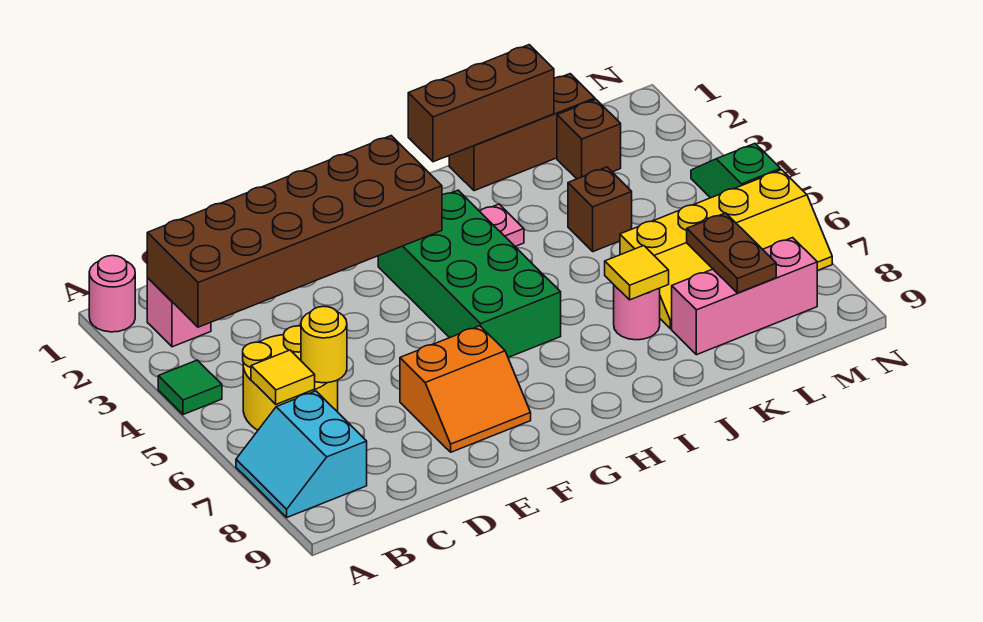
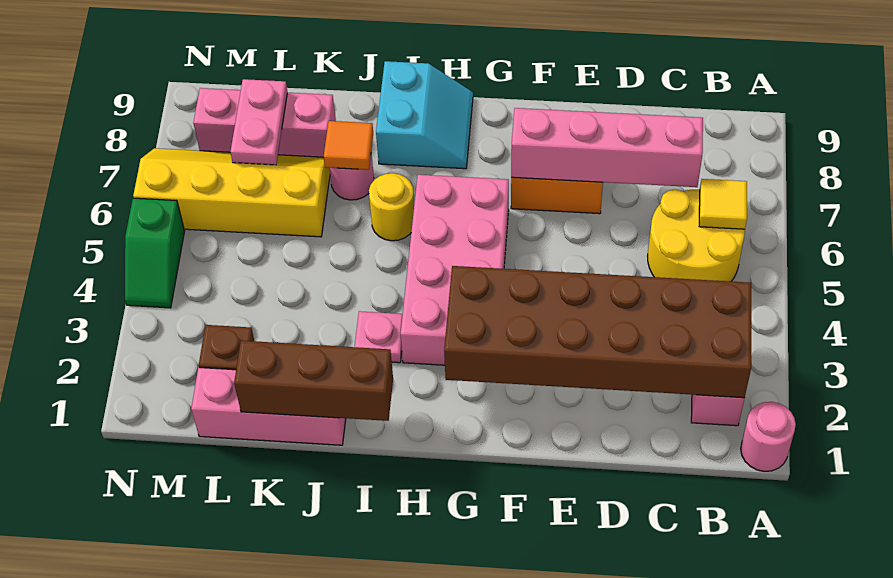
green 1x1 tile [158,360,222,415] -> none
cyan 2x2 slope [236,391,367,517] -> cyan 2x2 slope moved to [376,61,473,169]
yellow 1x1 round brick [301,306,347,383] -> yellow 1x1 round brick moved to [369,173,414,241]
none -> pink 1x4 brick [511,108,703,187]
green 2x4 brick [378,190,561,357] -> pink 2x4 brick [401,175,509,365]
brown 1x3 brick [449,74,595,191] -> pink 1x3 brick [191,368,346,445]
yellow 1x1 tile [605,246,669,300] -> orange 1x1 tile [324,121,373,170]
brown 1x1 brick [568,167,632,252] -> none
brown 1x2 plate [687,213,776,293] -> pink 1x2 plate [230,79,287,165]

